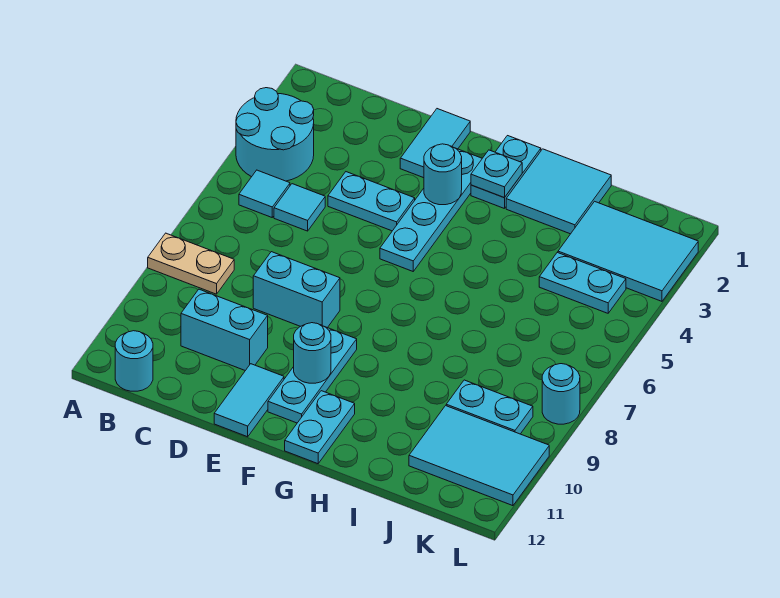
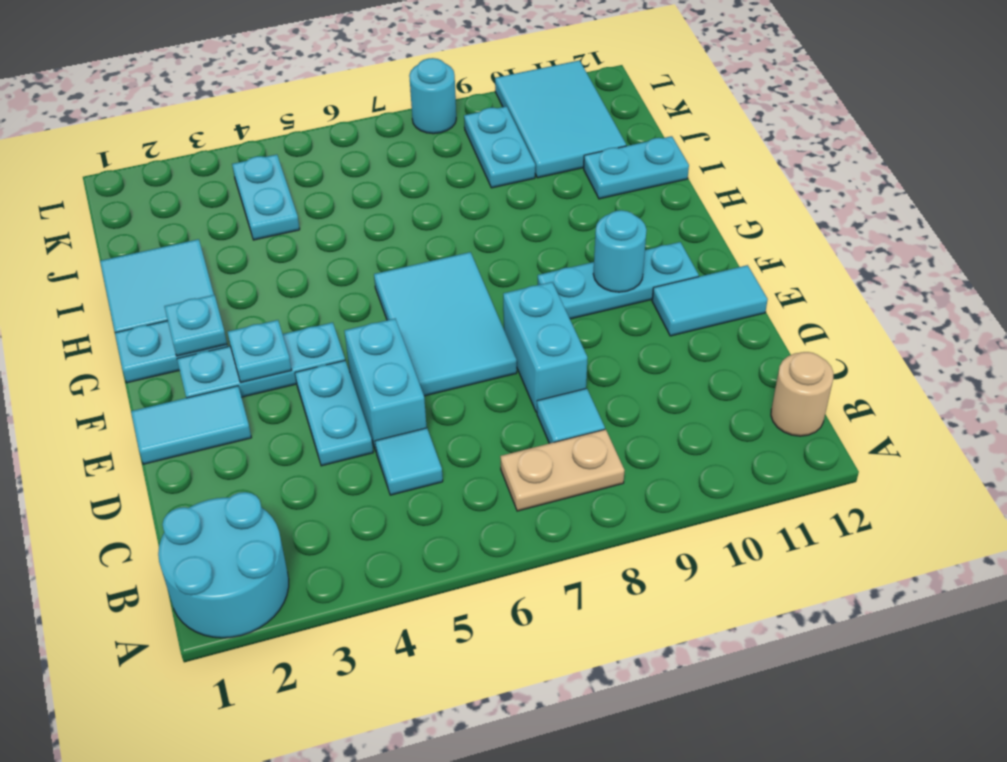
cyan 2x2 round brick [236,88,314,181] -> cyan 2x2 round brick moved to [158,492,289,638]
tan 1x2 plate [148,233,234,294] -> tan 1x2 plate turned to [500,429,625,511]
cyan 1x1 tile [239,170,290,217] -> cyan 1x1 tile moved to [537,388,605,443]
cyan 1x1 round brick [115,331,153,391] -> tan 1x1 round brick [771,352,833,436]
cyan 1x2 brick [181,289,268,371] -> cyan 1x2 brick moved to [344,319,427,451]
cyan 1x4 plate [380,149,482,271] -> cyan 1x3 plate [177,322,345,398]
cyan 1x1 round brick [424,144,462,205] -> cyan 1x1 plate [228,320,291,382]
cyan 1x2 plate [285,391,355,464] -> cyan 1x2 plate moved to [584,136,689,199]
cyan 2x3 tile [558,201,698,301] -> cyan 2x3 tile moved to [374,252,517,396]

